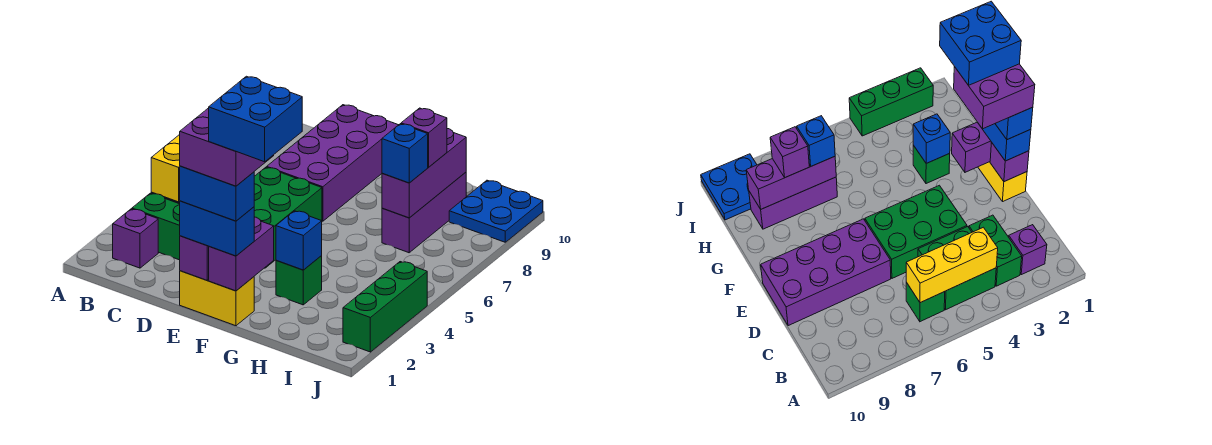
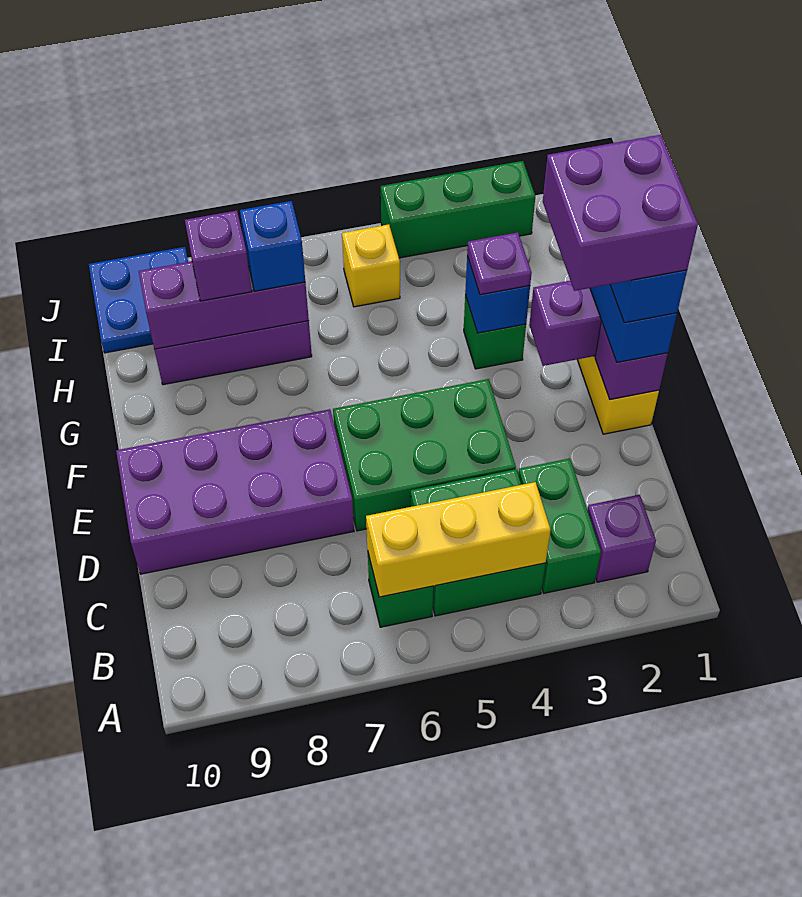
blue 2x2 brick [209,76,302,162] -> none
none -> purple 1x1 plate [467,232,532,295]
none -> yellow 1x1 brick [342,224,400,307]

